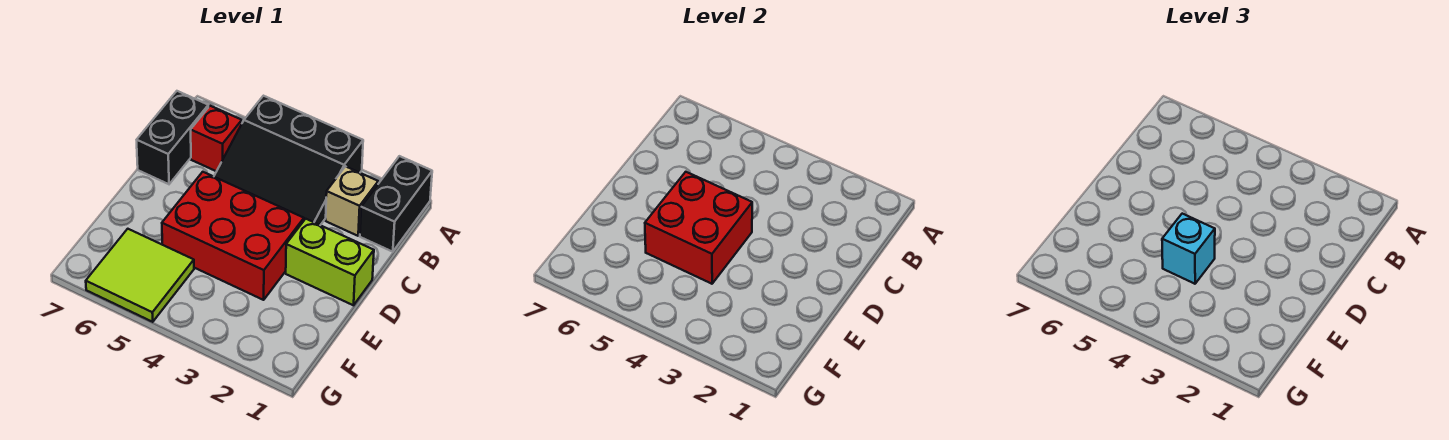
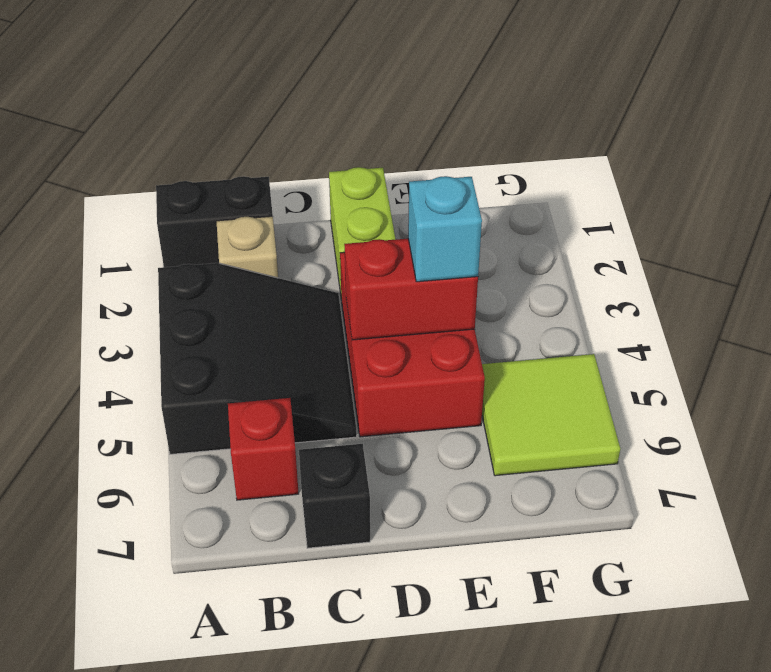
black 1x2 brick [137,91,208,184] -> black 1x1 brick [299,444,370,548]
red 2x2 brick [645,172,752,284] -> red 1x2 brick [344,239,478,340]

